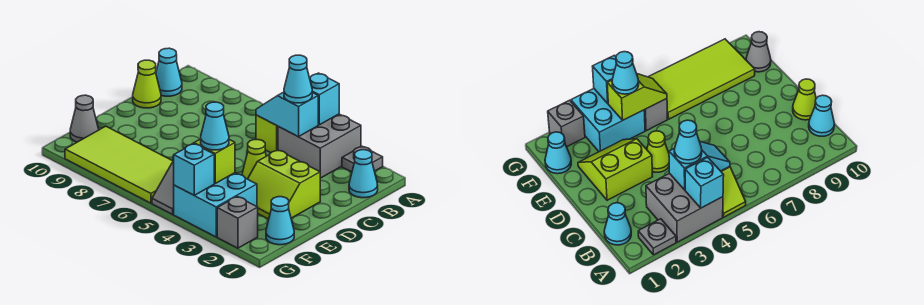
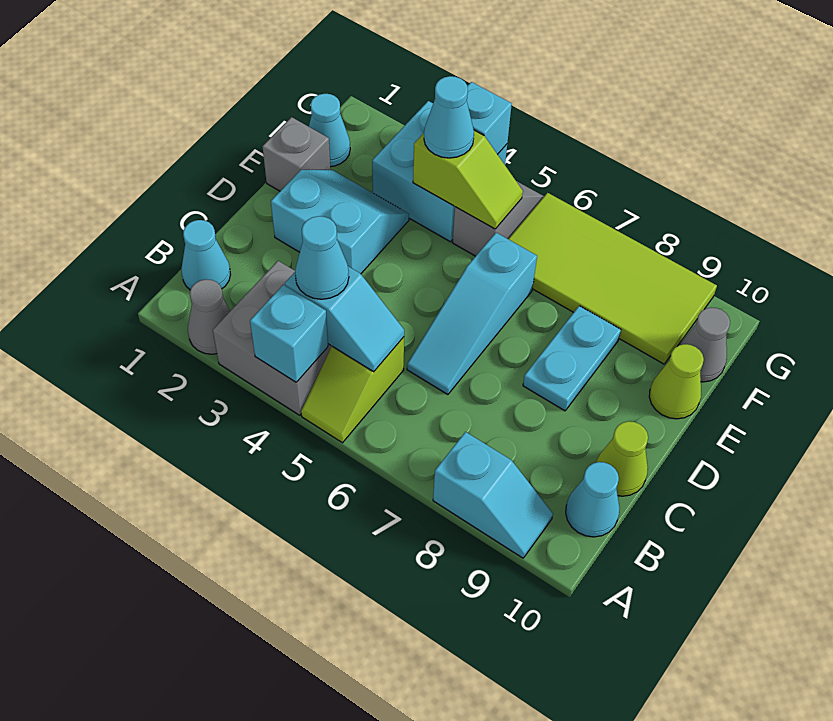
grey 1x1 plate [342,146,383,172] -> grey 1x1 cone [188,279,230,354]
none -> cyan 1x2 slope [433,432,553,558]
none -> cyan 1x3 slope [407,233,537,395]
lime 2x2 slope [248,150,320,219] -> cyan 2x2 slope [271,170,409,274]
lime 1x1 cone [242,140,266,179] -> lime 1x1 cone moved to [649,344,704,419]
none -> cyan 1x2 plate [523,306,621,411]
grey 1x1 brick [217,197,258,248] -> grey 1x1 brick moved to [262,117,330,191]

